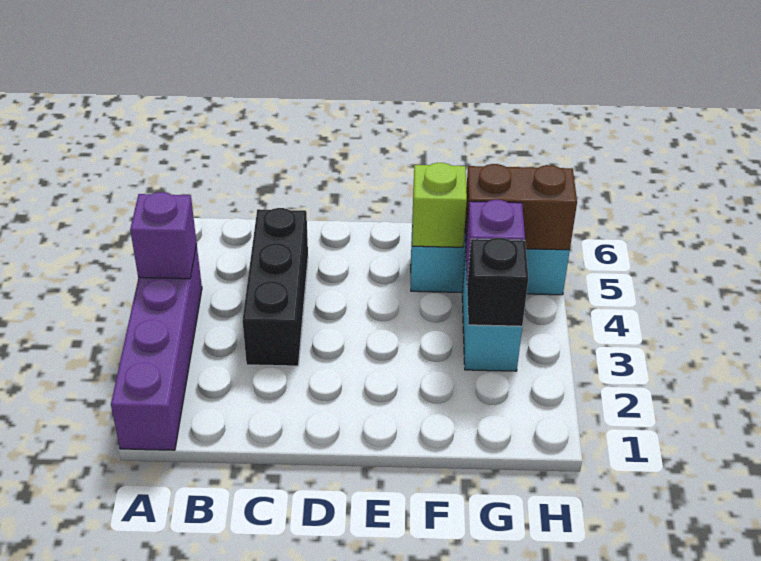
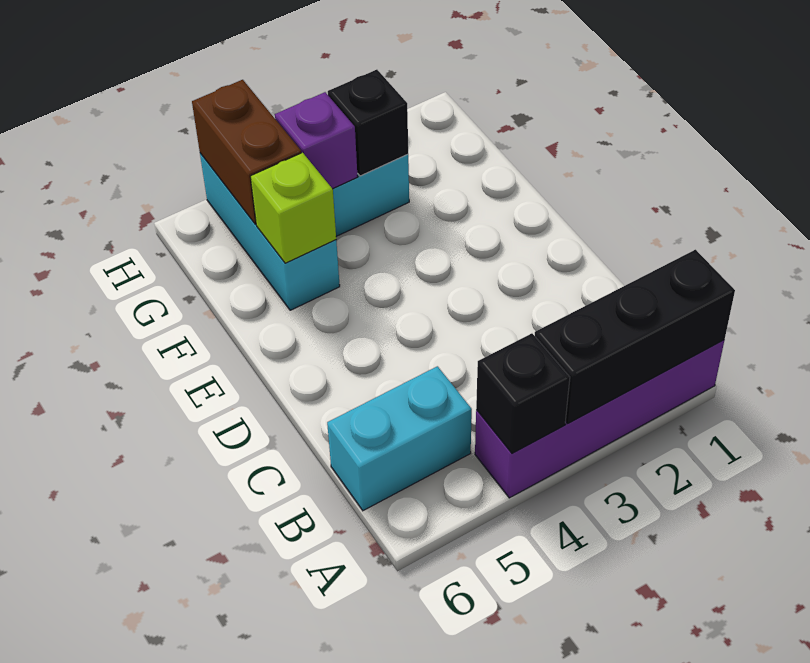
purple 1x1 brick [130,192,197,279] -> black 1x1 brick [476,333,570,454]
none -> cyan 1x2 brick [327,366,472,511]
black 1x3 brick [243,208,308,366] -> black 1x3 brick moved to [535,250,735,423]

